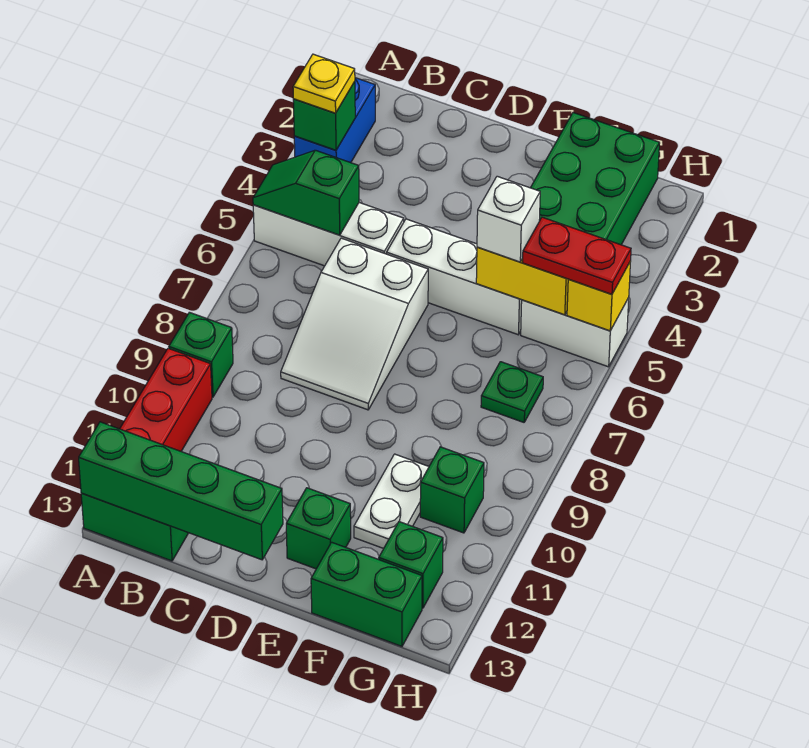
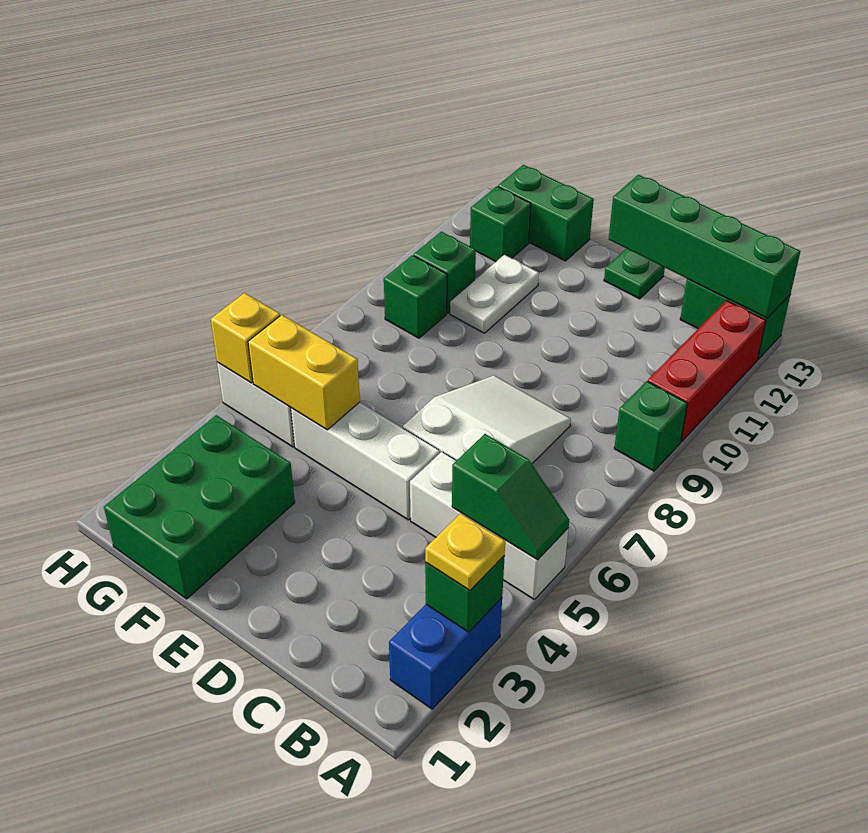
green 1x1 brick [286,488,351,569] -> green 1x1 brick moved to [384,255,447,338]
white 1x1 brick [477,176,540,262] -> none
red 1x2 plate [523,217,631,294] -> none
green 1x1 plate [481,362,543,422] -> green 1x1 plate moved to [604,249,665,299]

